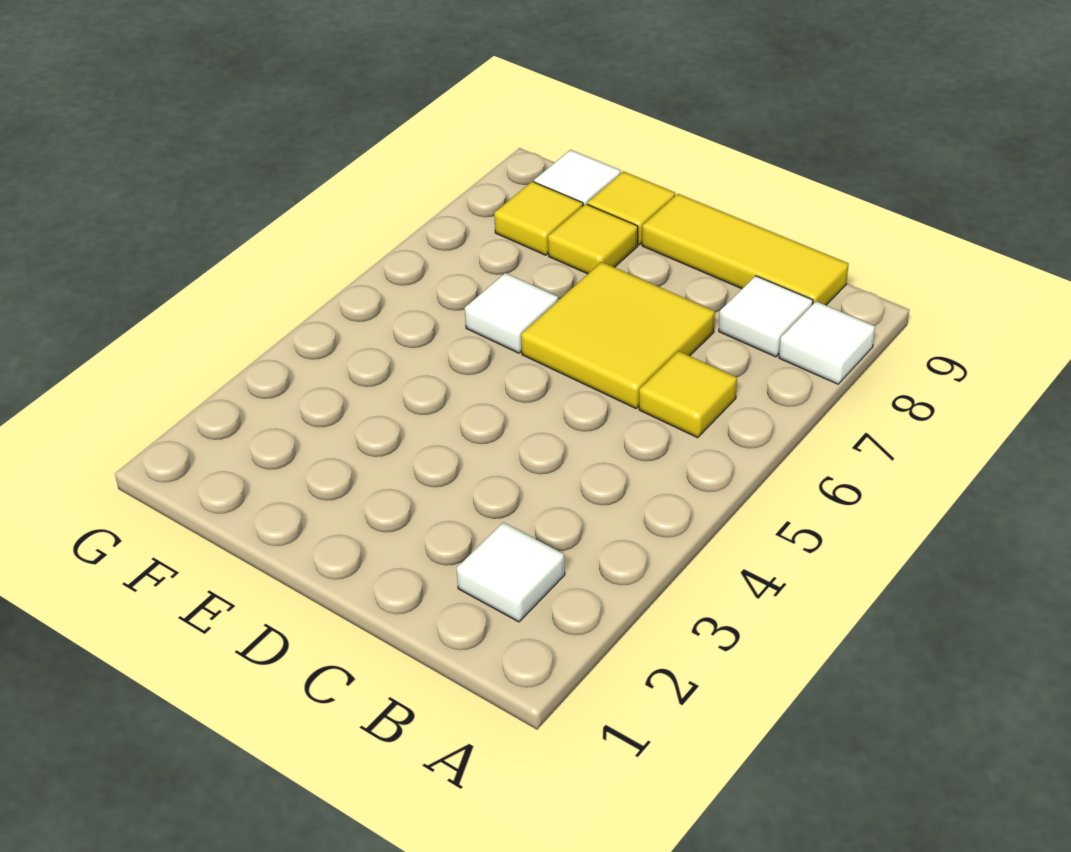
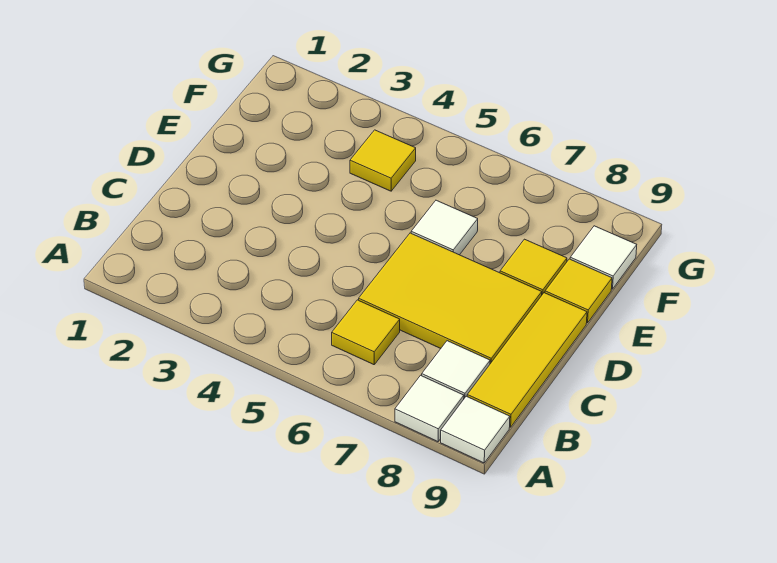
white 1x1 tile [457,522,565,622] -> white 1x1 tile moved to [441,396,510,463]
yellow 2x2 tile [521,262,715,408] -> yellow 2x3 tile [359,233,542,364]
yellow 1x1 tile [494,181,583,255] -> yellow 1x1 tile moved to [350,130,416,191]

